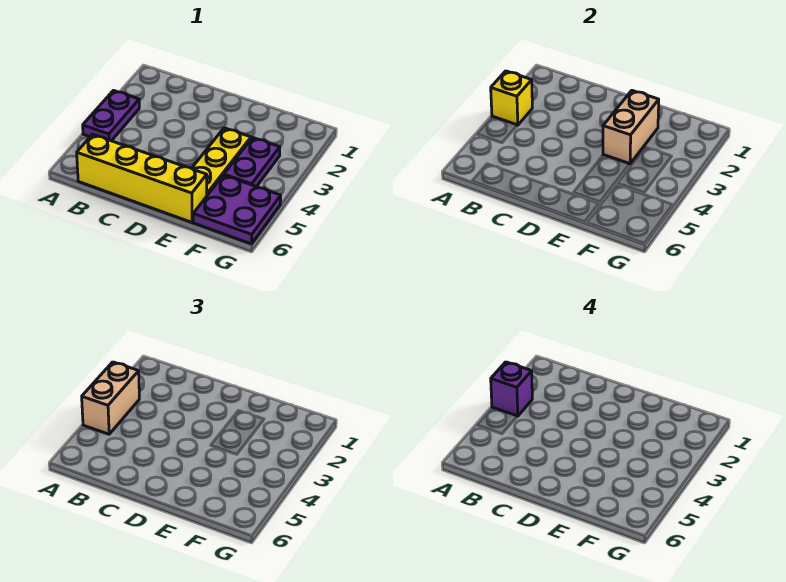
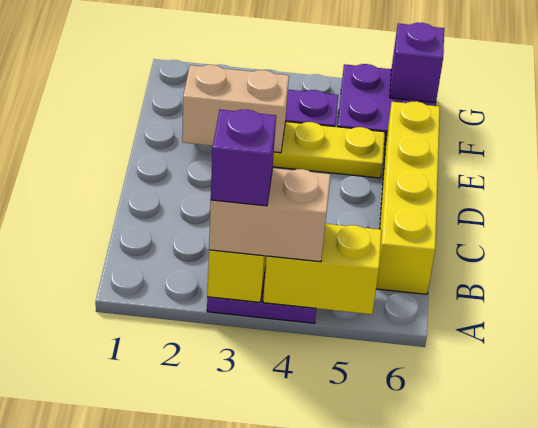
none -> yellow 1x2 brick [263,224,382,314]
none -> purple 1x1 brick [390,23,444,103]

